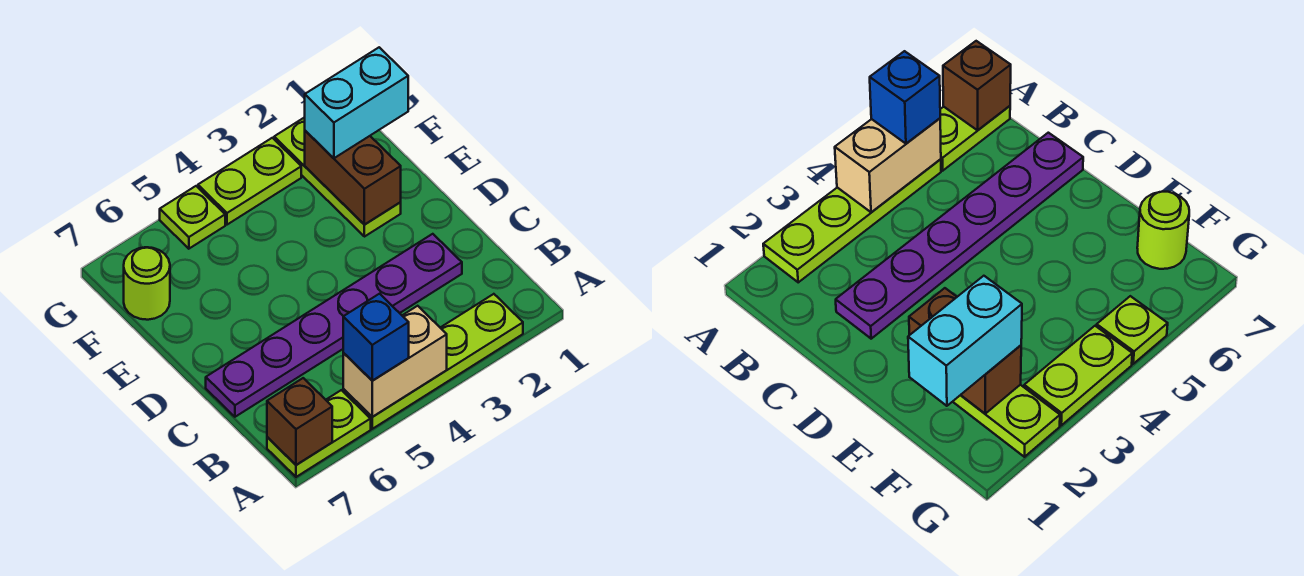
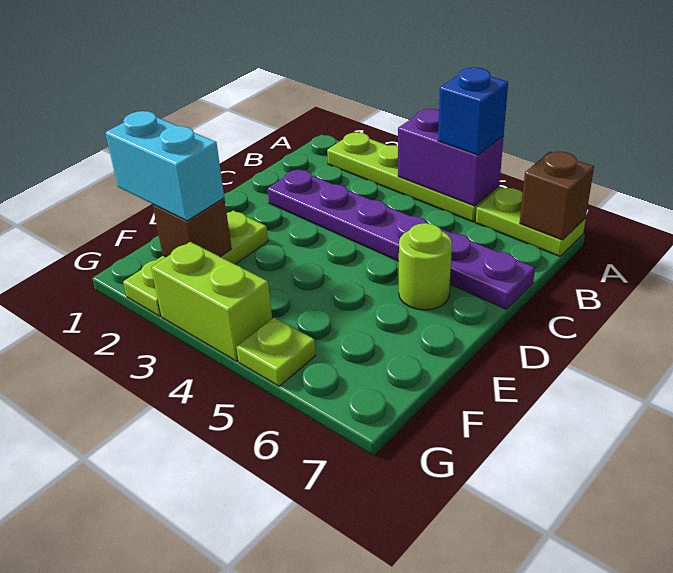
tan 1x2 brick [343,306,447,417] -> purple 1x2 brick [398,109,504,206]
brown 1x2 brick [305,131,401,225] -> brown 1x1 brick [153,198,232,257]
lime 1x1 round brick [124,247,170,320] -> lime 1x1 round brick moved to [399,223,452,310]
lime 1x2 plate [198,138,301,225] -> lime 1x2 brick [151,242,272,362]

